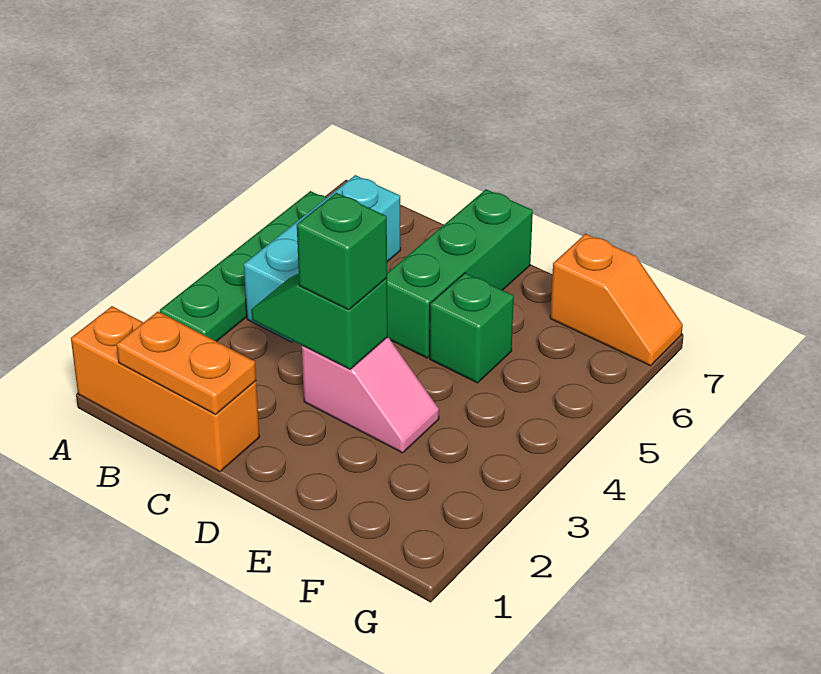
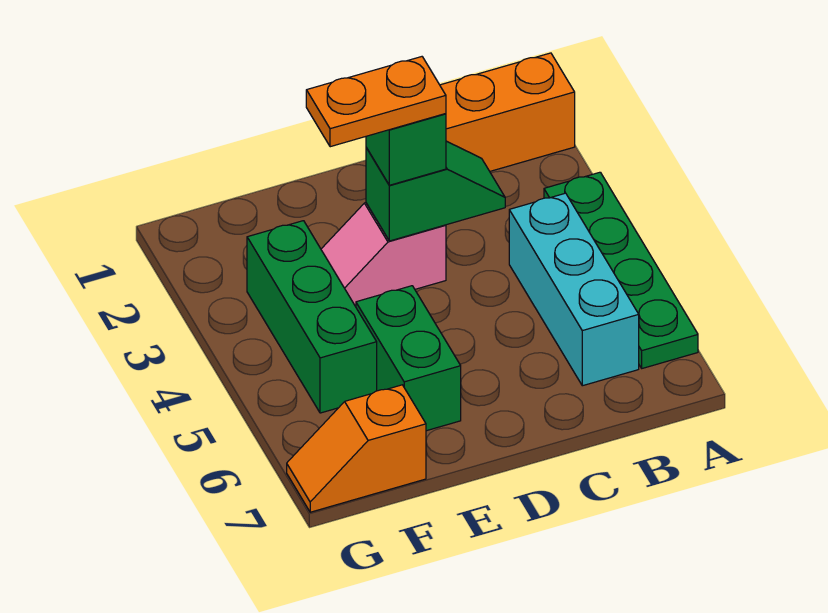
orange 1x2 plate [117,312,256,414] -> orange 1x2 plate moved to [306,57,446,147]
green 1x3 brick [387,189,533,358] -> green 1x3 brick moved to [247,221,377,413]
green 1x1 brick [430,273,514,383] -> green 1x2 brick [356,286,461,431]

